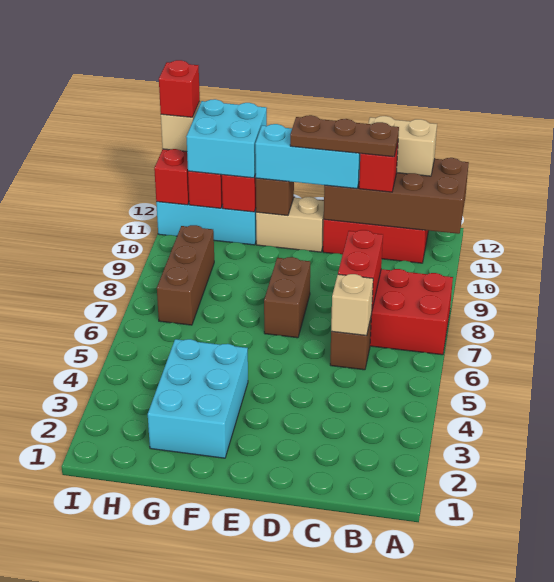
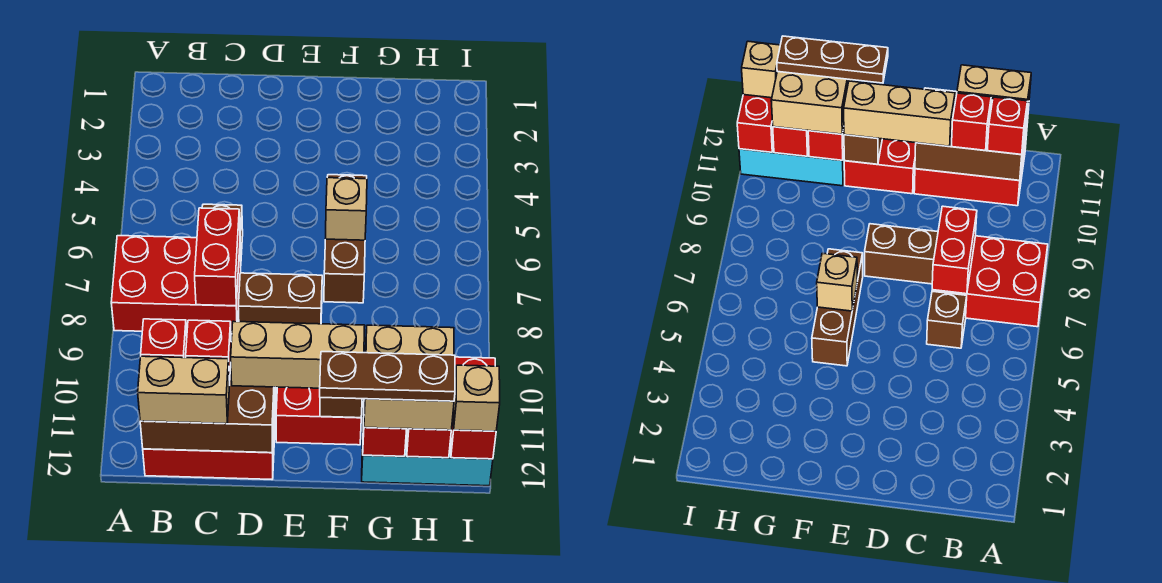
brown 2x4 brick [324,158,469,234] -> brown 2x3 brick [140,368,275,453]
tan 1x1 brick [331,274,373,336] -> tan 1x1 brick moved to [326,178,367,240]
brown 1x3 plate [290,115,399,157] -> brown 1x3 plate moved to [320,352,455,401]
cyan 1x3 brick [255,124,361,189] -> tan 1x3 brick [231,321,365,388]
brown 1x2 brick [264,257,310,338] -> brown 1x2 brick turned to [238,273,322,324]
tan 1x2 brick [256,197,324,252] -> red 1x2 brick [276,387,361,445]
cyan 2x3 brick [148,339,248,458] -> none
cyan 2x2 brick [186,99,267,178] -> tan 2x2 brick [364,325,454,430]
brown 1x3 brick [157,225,214,325] -> brown 1x3 brick moved to [324,175,367,303]
red 1x1 brick [159,60,200,117] -> red 1x1 brick moved to [141,319,187,358]

